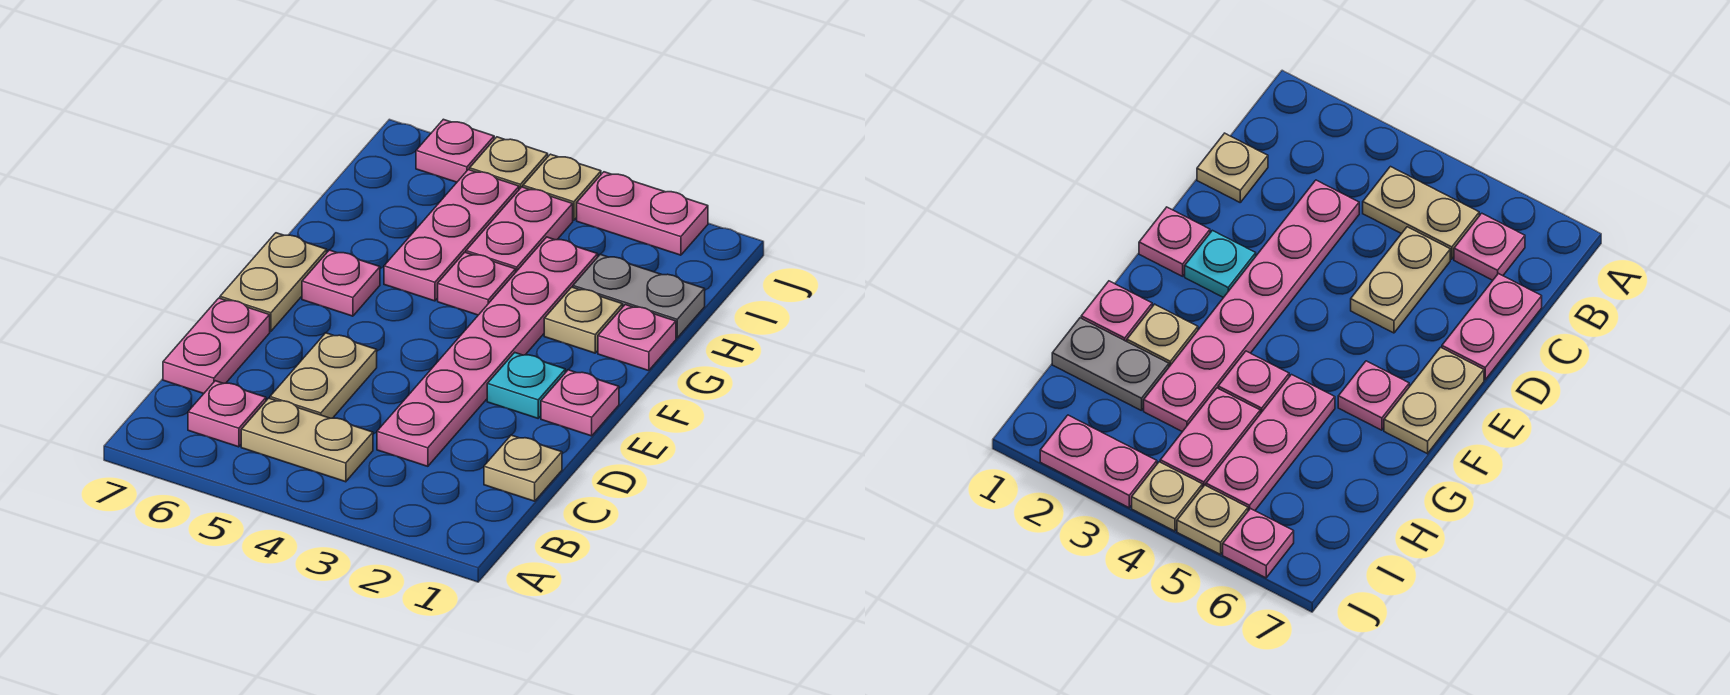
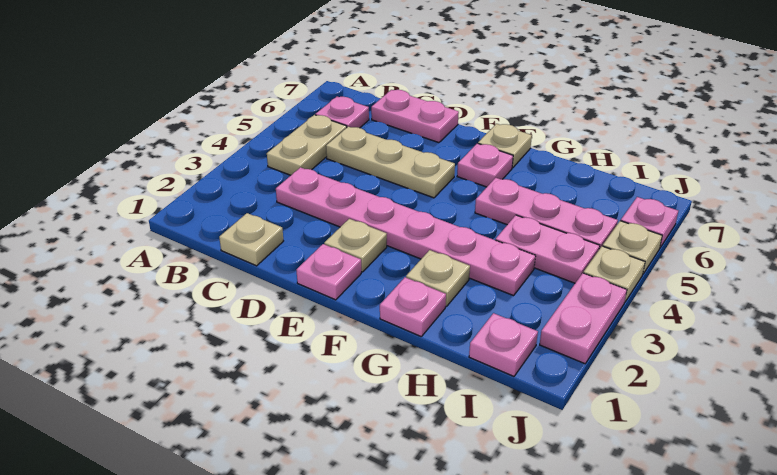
tan 1x2 plate [270,333,377,418] -> tan 1x3 plate [326,127,455,198]
cyan 1x1 plate [487,353,565,418] -> tan 1x1 plate [324,219,387,272]
tan 1x2 plate [220,233,327,331] -> tan 1x1 plate [478,124,532,168]
pink 1x1 plate [438,252,516,315] -> pink 1x1 plate moved to [469,313,538,376]
grey 1x2 plate [573,255,705,338] -> none

